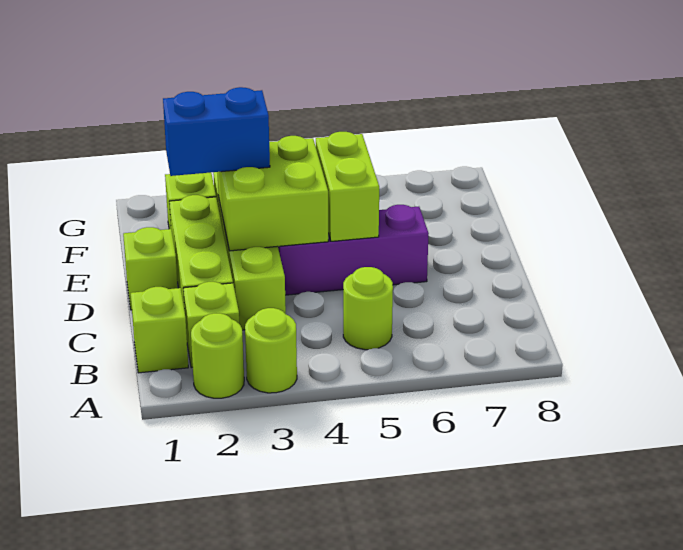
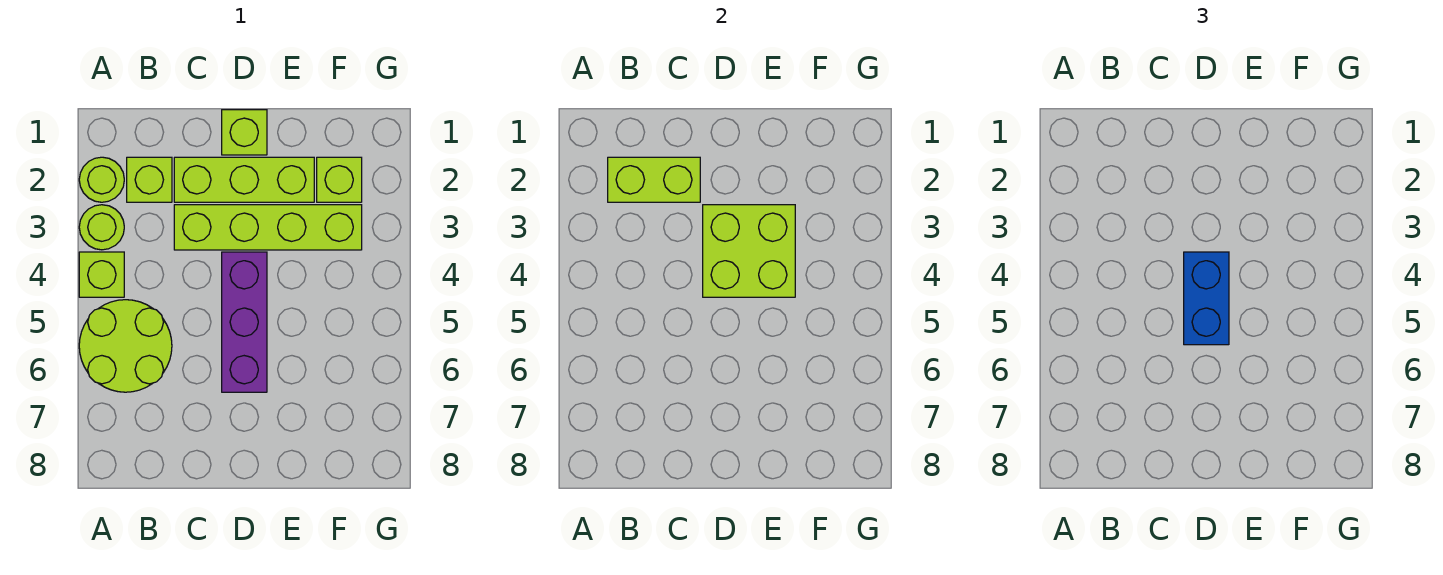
lime 1x1 brick [131,287,188,373] -> lime 1x1 brick moved to [79,252,124,297]
lime 1x1 round brick [343,267,393,350] -> lime 2x2 round brick [79,300,172,392]
lime 1x2 brick [316,132,379,241] -> lime 1x2 brick moved to [608,157,700,202]
blue 1x2 brick [163,87,270,176] -> blue 1x2 brick moved to [1184,252,1229,345]

